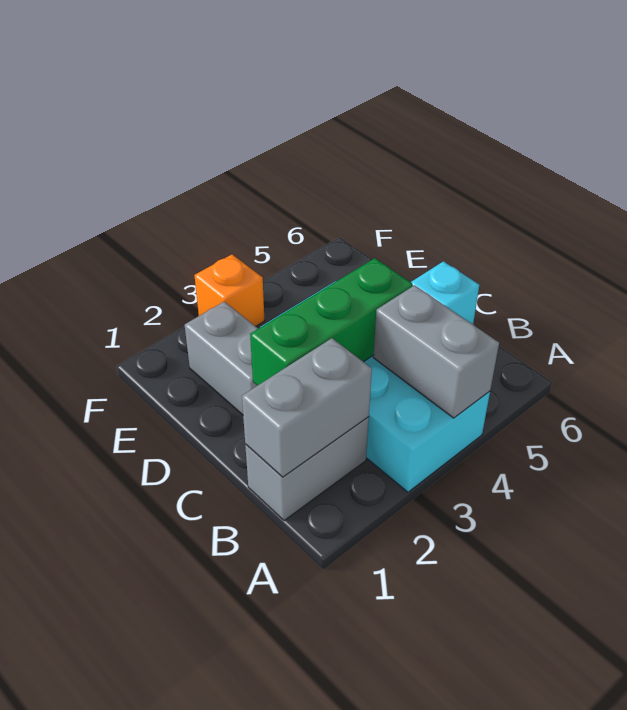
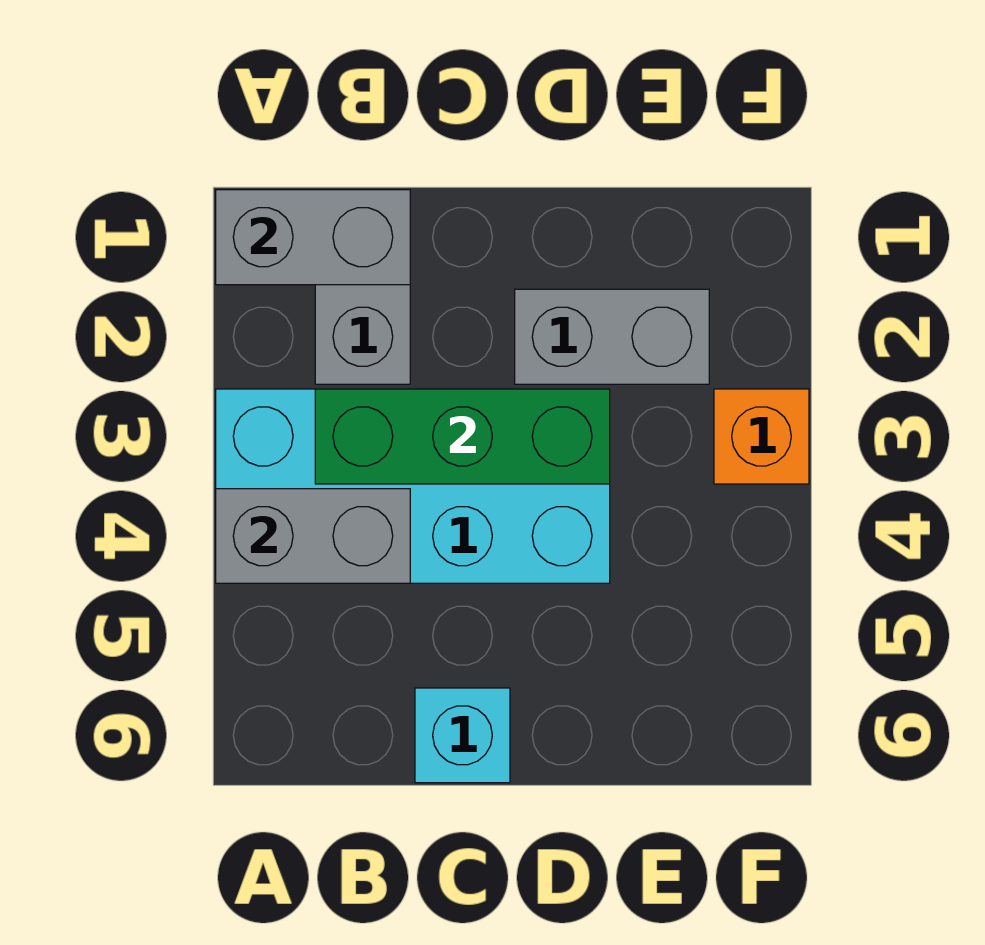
grey 1x2 brick [242,338,372,477] -> grey 1x2 brick turned to [216,190,410,285]
green 1x3 brick [250,258,413,386] -> green 1x3 brick turned to [315,389,610,484]

